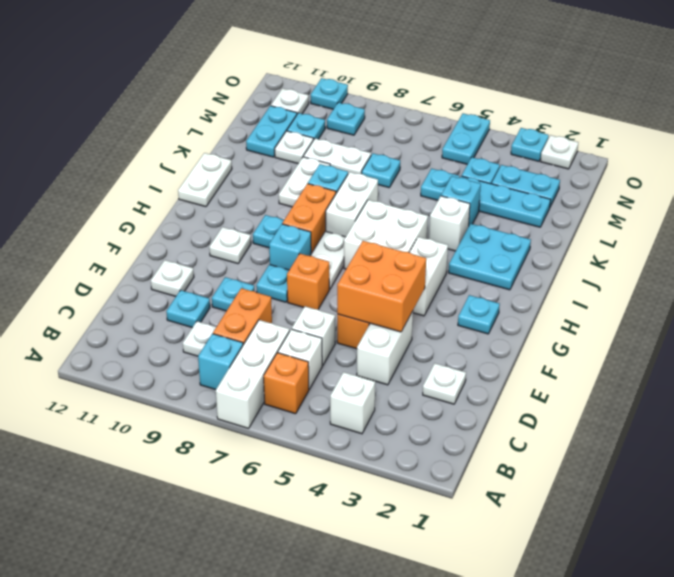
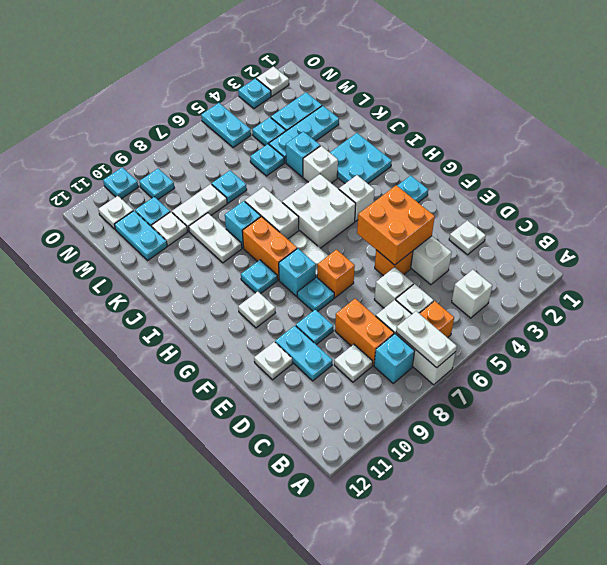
cyan 1x1 plate [166,290,210,328] -> cyan 1x2 plate [275,326,332,381]
white 1x2 brick [409,237,448,316] -> white 1x1 brick [339,175,374,221]
white 1x2 plate [178,153,232,207] -> white 1x2 plate moved to [396,311,457,368]

